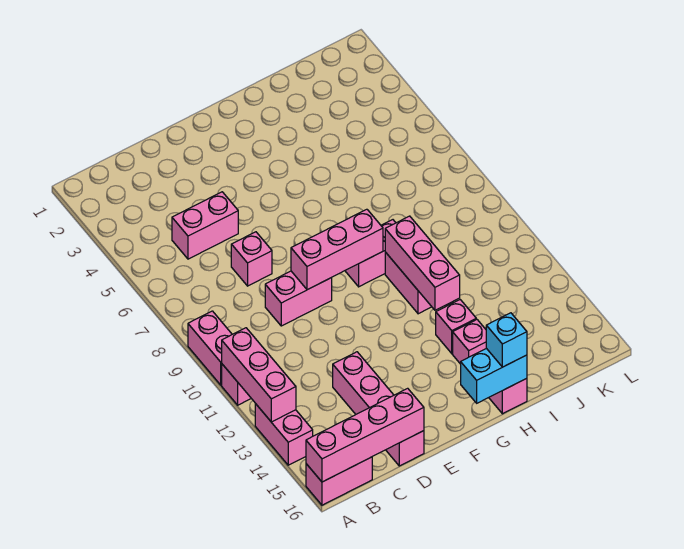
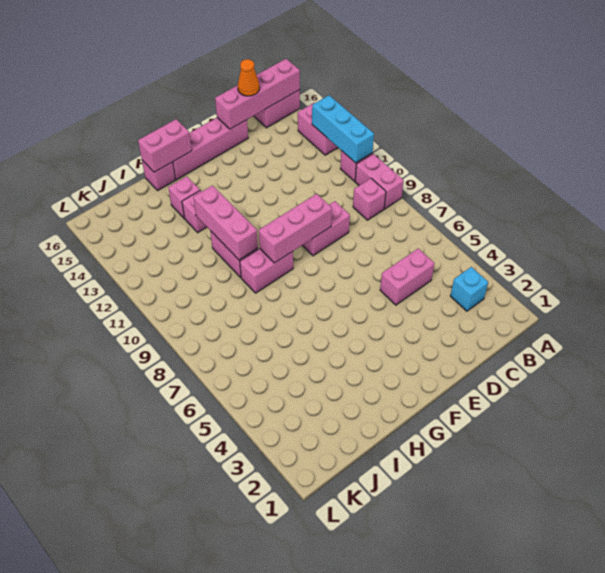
pink 1x3 brick [222,328,296,422] -> cyan 1x3 brick [312,95,374,163]
none -> orange 1x1 cone [238,59,260,96]
pink 1x1 brick [231,232,272,286] -> pink 1x1 brick moved to [353,178,386,220]
pink 1x4 brick [333,352,424,466] -> pink 1x4 brick turned to [173,118,248,180]
cyan 1x2 brick [461,348,527,403] -> pink 1x2 brick [138,119,192,172]
cyan 1x1 brick [486,313,527,367] -> cyan 1x1 brick moved to [450,267,488,311]

